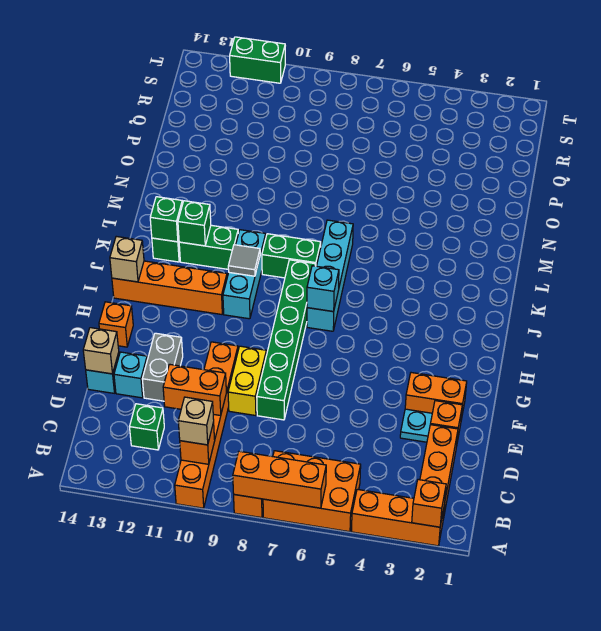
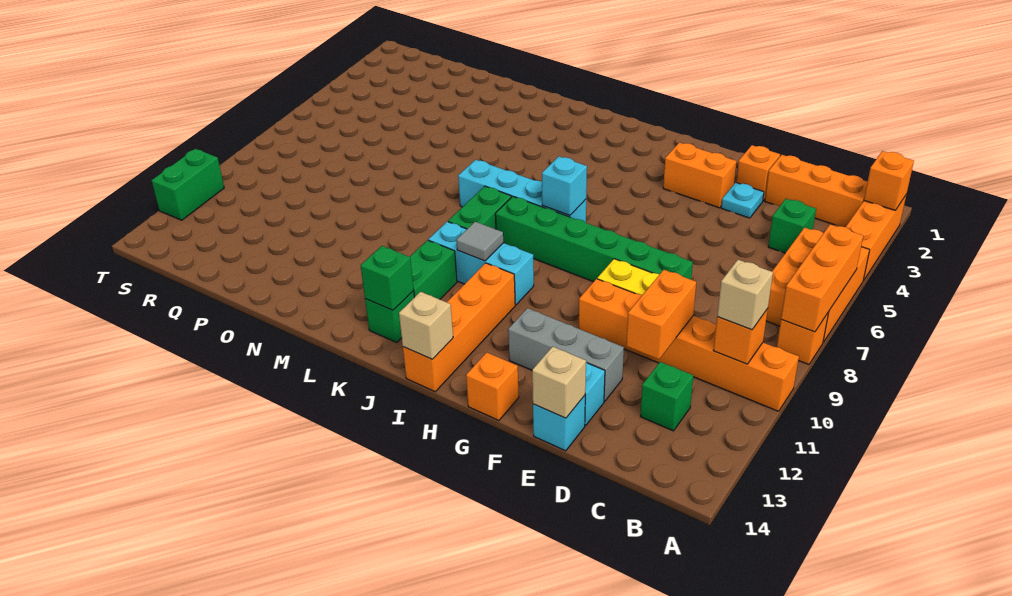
grey 1x2 brick [142,333,183,401] -> grey 1x3 brick [508,308,624,401]
orange 1x2 brick [405,373,467,420] -> orange 1x2 brick turned to [663,143,737,208]
green 1x1 brick [178,201,211,246] -> green 1x1 brick moved to [768,199,816,253]

